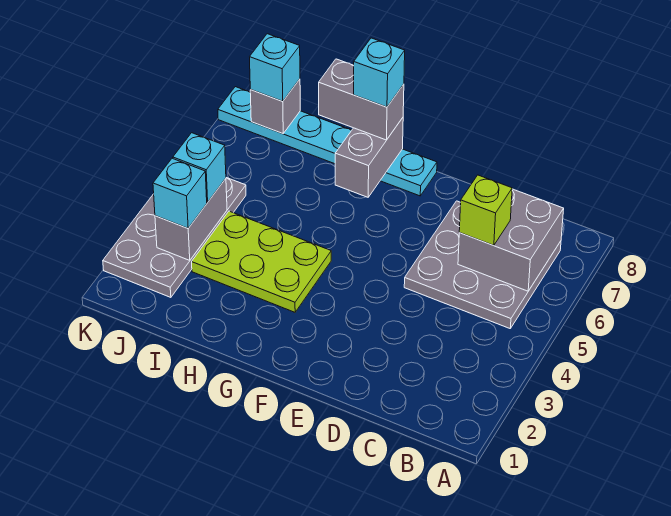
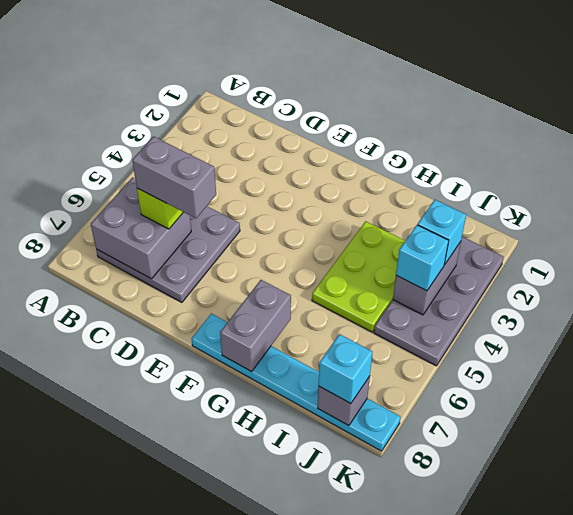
lime 2x3 plate [192,211,331,312] -> lime 2x3 plate turned to [312,221,405,332]
grey 1x2 brick [319,59,404,140] -> grey 1x2 brick moved to [132,136,216,218]
cyan 1x1 brick [354,38,405,107] -> none

